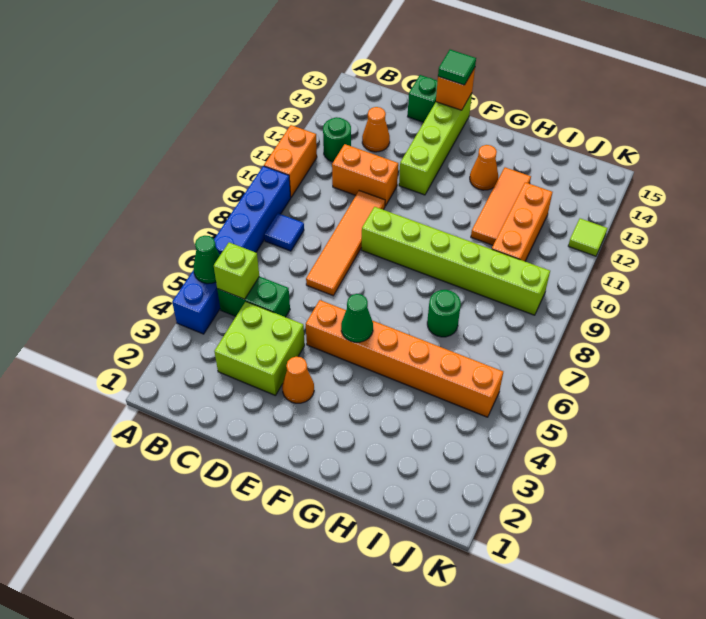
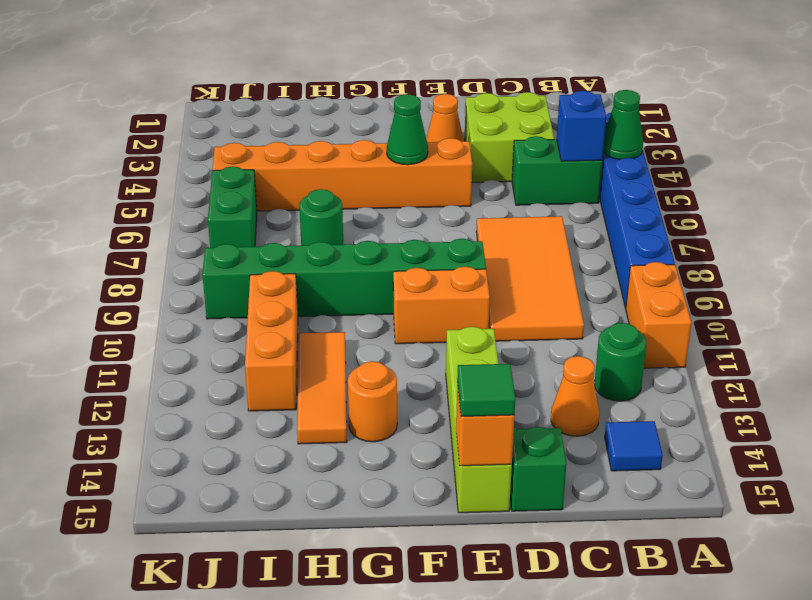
lime 1x1 brick [214,242,259,299] -> blue 1x1 brick [557,91,606,161]
blue 1x1 tile [264,213,304,251] -> blue 1x1 tile moved to [605,421,663,471]
orange 1x2 brick [332,144,398,206] -> orange 1x2 brick moved to [393,267,490,344]
orange 1x4 tile [306,191,385,296] -> orange 2x4 tile [476,216,584,341]
lime 1x6 brick [362,207,550,315] -> green 1x6 brick [202,239,486,319]
orange 1x1 cone [470,145,498,190] -> orange 1x1 round brick [348,361,397,442]
none -> green 1x2 brick [208,166,257,248]
lime 1x1 tile [568,218,607,256] -> none

